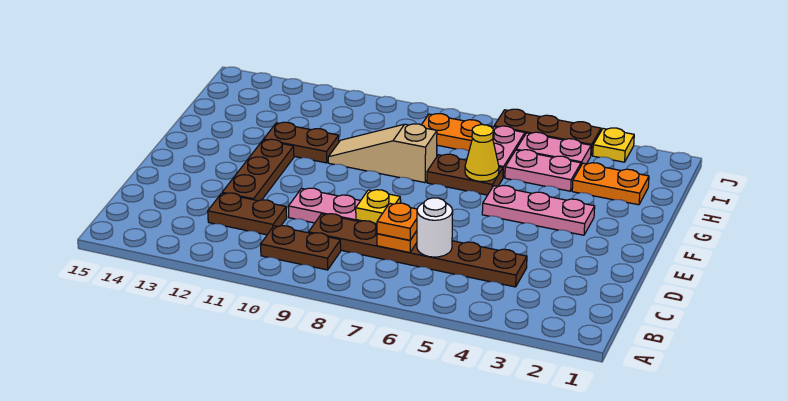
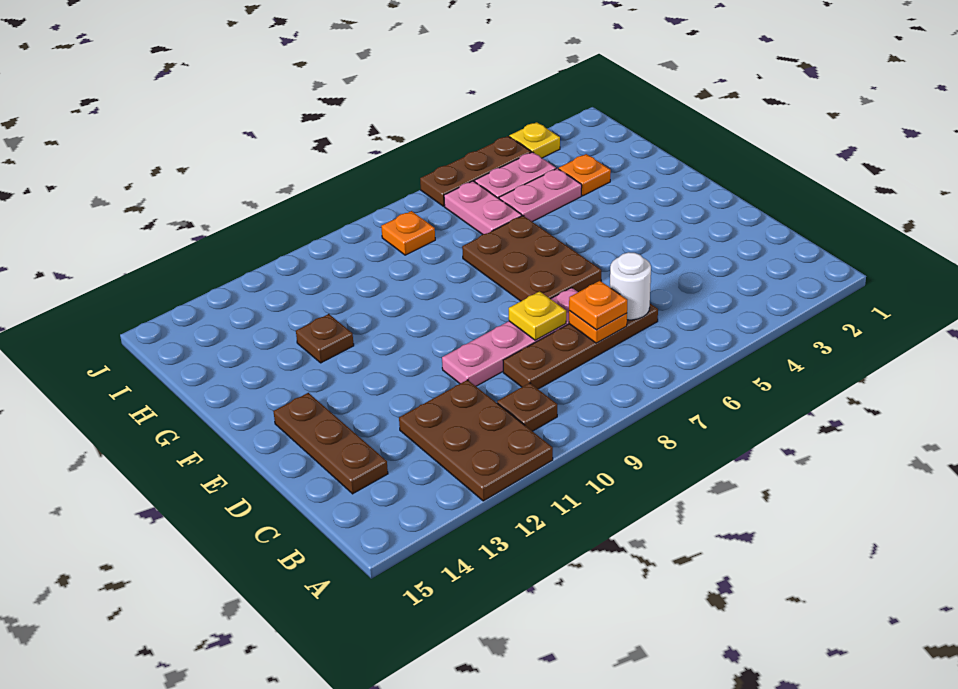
brown 1x2 plate [261,226,341,270] -> brown 1x1 plate [497,383,557,431]
brown 1x6 plate [309,214,527,287] -> brown 1x4 plate [503,304,658,389]
brown 1x2 plate [208,193,287,235] -> brown 2x3 plate [399,380,553,501]
brown 1x3 plate [222,139,294,201] -> brown 1x3 plate moved to [273,393,388,494]
pink 1x3 plate [482,185,595,235] -> none
brown 1x2 plate [427,154,503,195] -> brown 2x3 plate [462,216,601,301]
yellow 1x1 cone [465,125,499,181] -> none
tan 1x3 slope [328,124,437,183] -> none
brown 1x2 plate [264,122,339,163] -> brown 1x1 plate [296,314,354,363]
orange 1x2 plate [572,163,649,205] -> orange 1x1 plate [559,154,611,196]
orange 1x2 plate [422,114,492,151] -> orange 1x1 plate [381,211,435,255]

